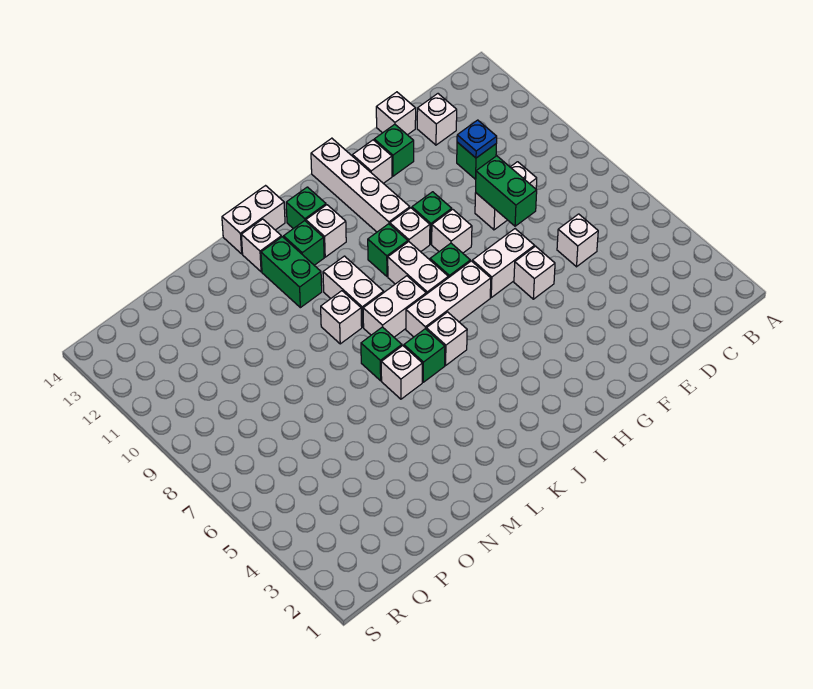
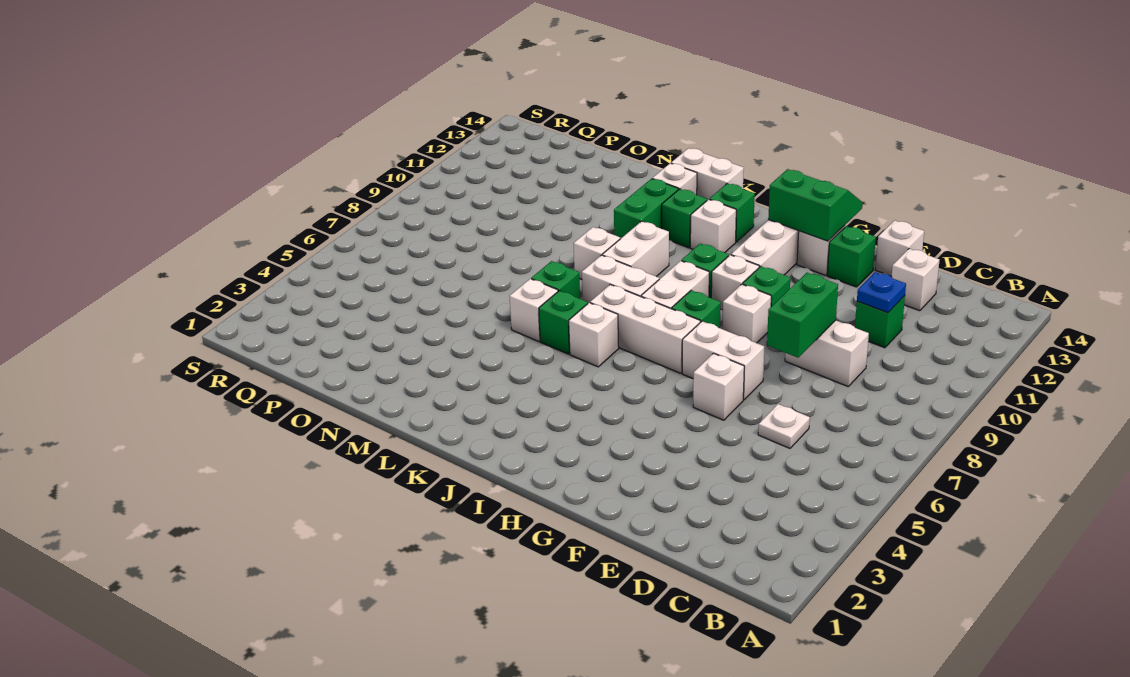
white 1x1 brick [557,214,598,267] -> white 1x1 plate [758,404,810,448]
none -> green 2x2 slope [768,169,863,241]

